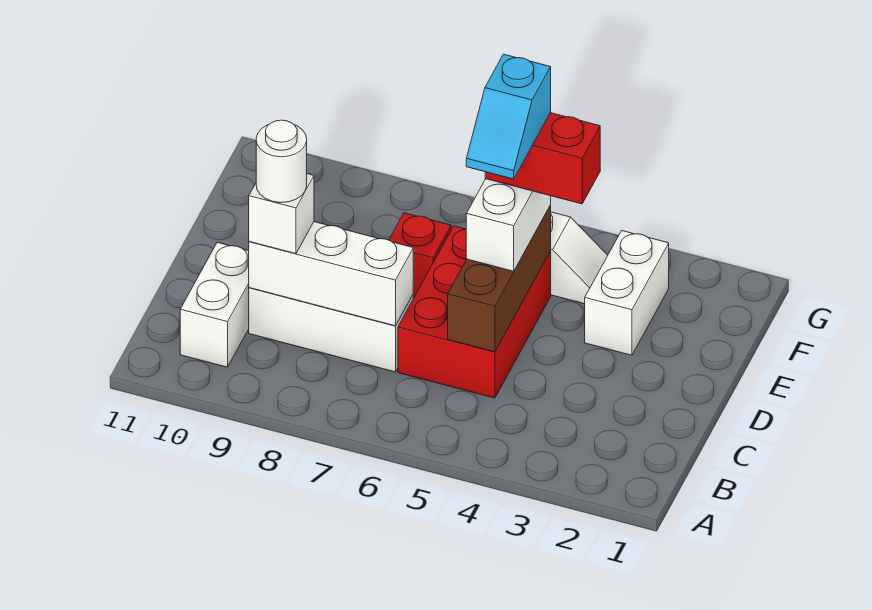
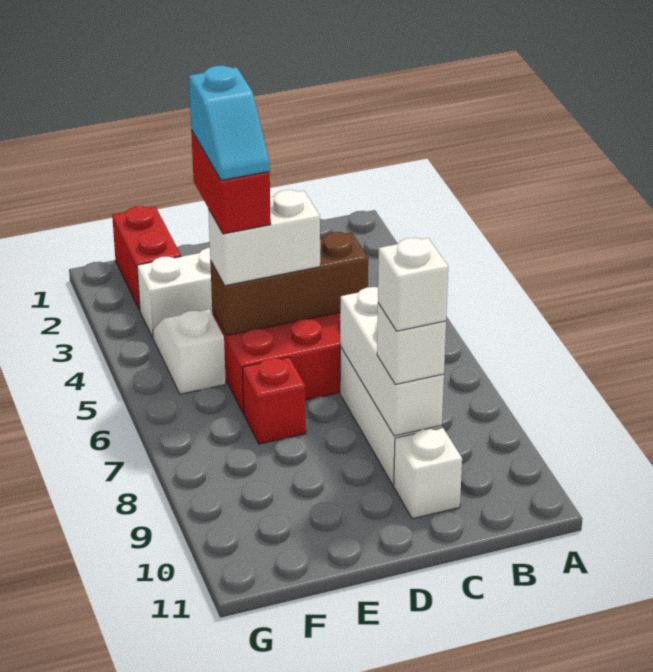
white 1x2 brick [180,242,249,367] -> white 1x1 brick [394,427,462,519]
white 1x1 round brick [256,120,307,203] -> white 1x1 brick [378,238,448,331]
cyan 1x2 slope [466,54,551,179] -> cyan 1x2 slope turned to [189,66,270,180]
none -> red 1x2 brick [112,206,181,310]

